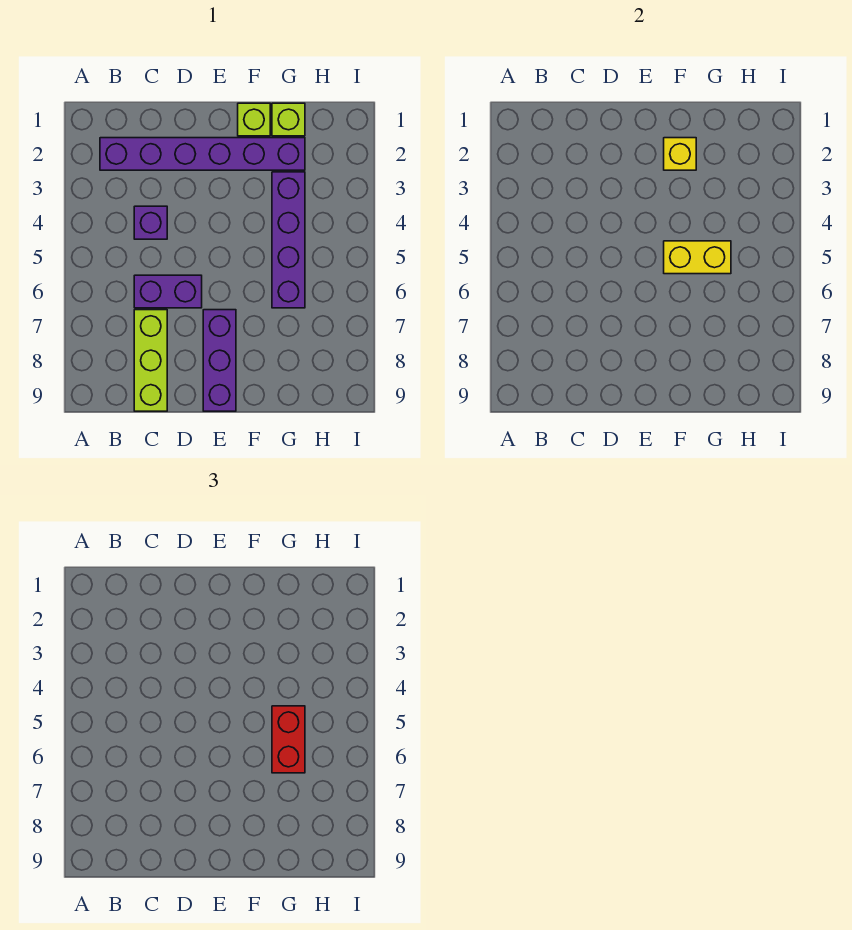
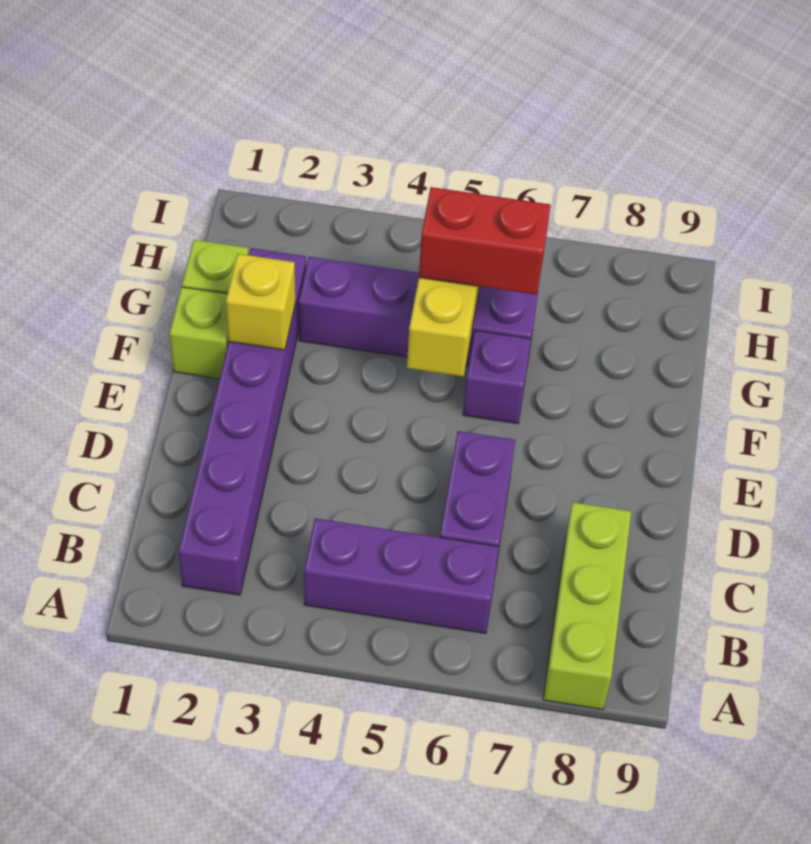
purple 1x1 brick [134,206,167,239] -> purple 1x1 brick moved to [463,330,531,424]
lime 1x3 brick [134,310,167,411] -> lime 1x3 brick turned to [543,502,631,709]
purple 1x3 brick [203,310,236,411] -> purple 1x3 brick moved to [304,518,499,633]

